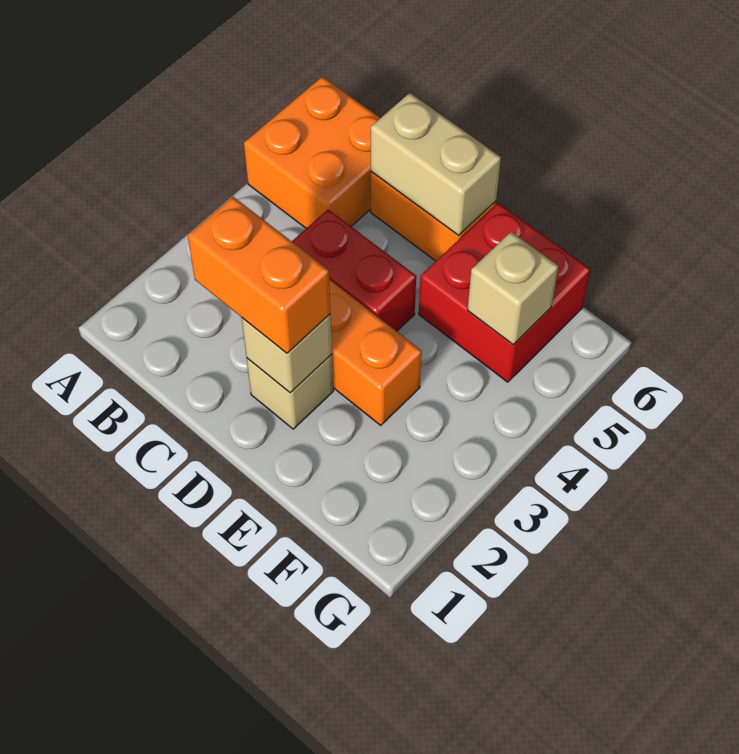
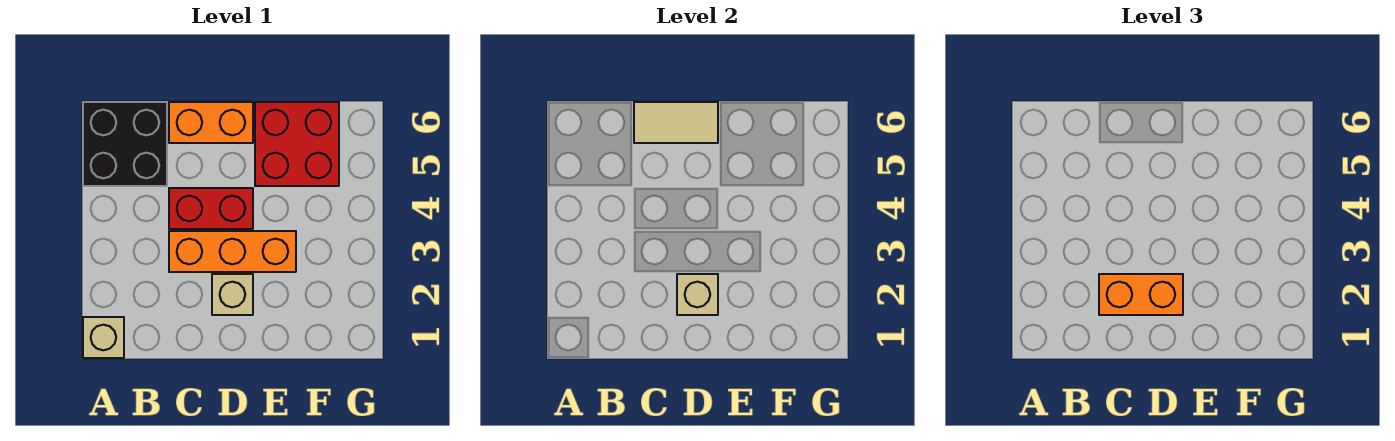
orange 2x2 brick [244,76,380,228] -> black 2x2 brick [83,102,167,186]
tan 1x2 brick [371,93,501,236] -> tan 1x2 tile [634,102,718,143]
tan 1x1 brick [468,232,558,345] -> tan 1x1 brick moved to [83,317,124,358]

